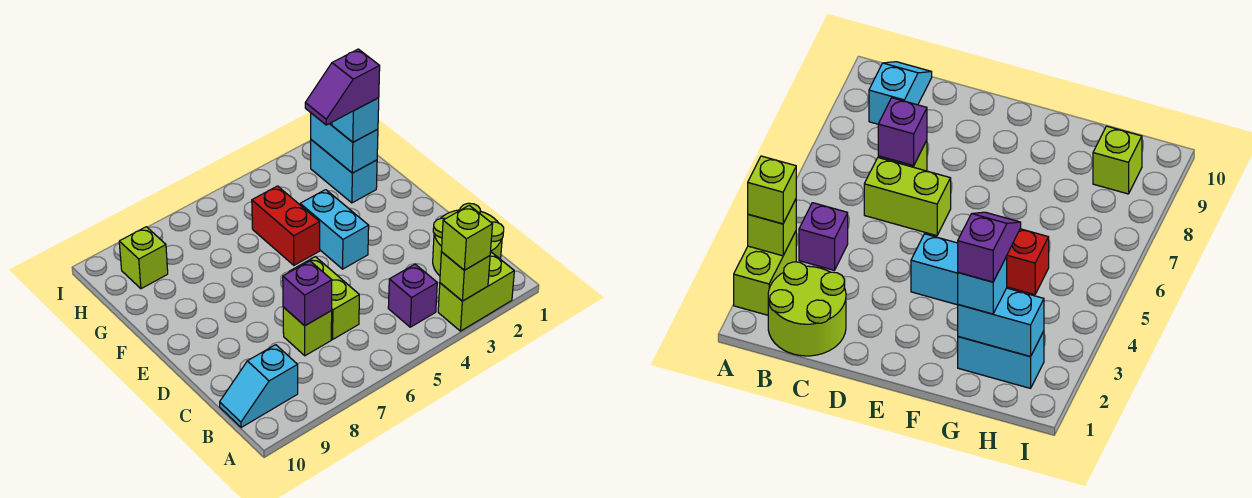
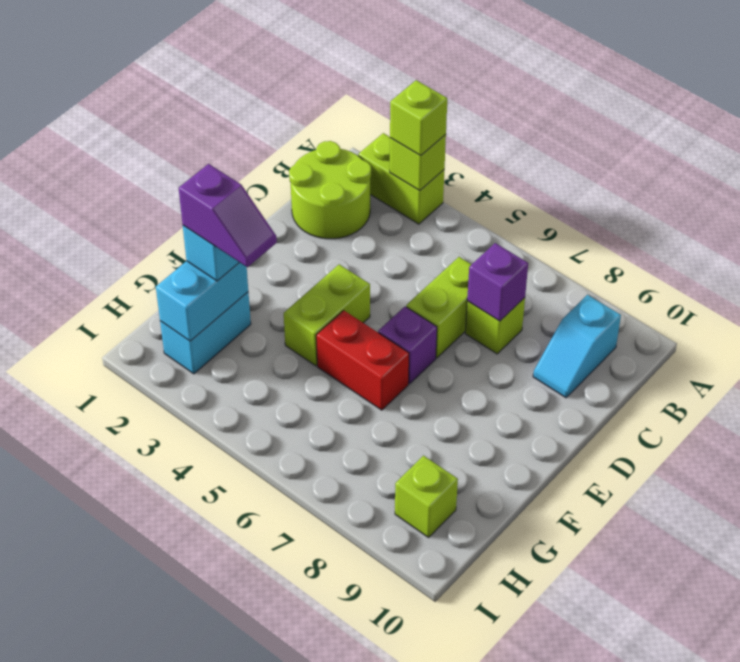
purple 1x1 brick [388,264,437,327] -> purple 1x1 brick moved to [378,307,437,384]
cyan 1x2 slope [220,345,298,428] -> cyan 1x2 slope turned to [533,295,621,398]
cyan 1x2 brick [300,190,369,269] -> lime 1x2 brick [284,264,370,366]
red 1x2 brick [252,186,320,265] -> red 1x2 brick turned to [316,310,409,410]

